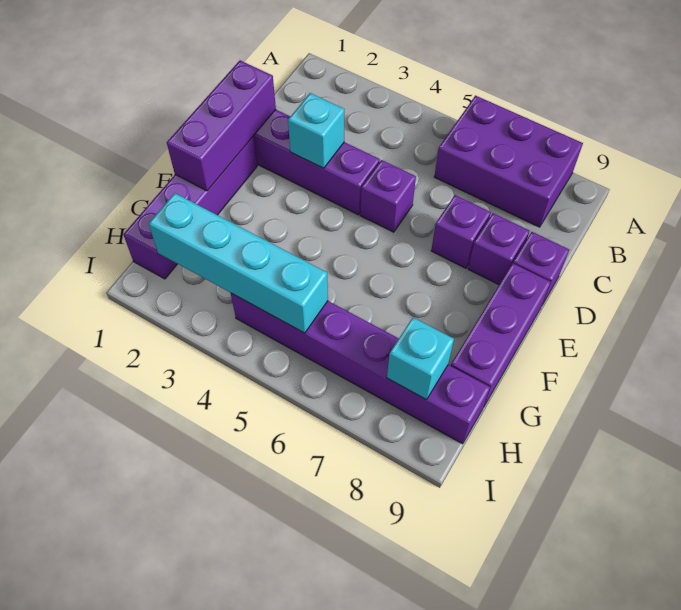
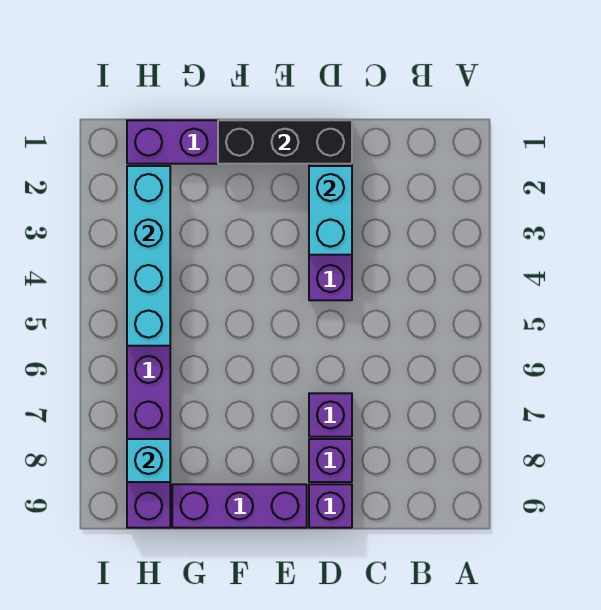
purple 2x3 brick [434,96,583,227] -> none
purple 1x3 brick [167,60,276,191] -> black 1x3 brick [218,120,352,164]
cyan 1x1 brick [288,93,345,168] -> cyan 1x2 brick [309,166,352,255]
purple 1x1 brick [360,160,416,232] -> none

